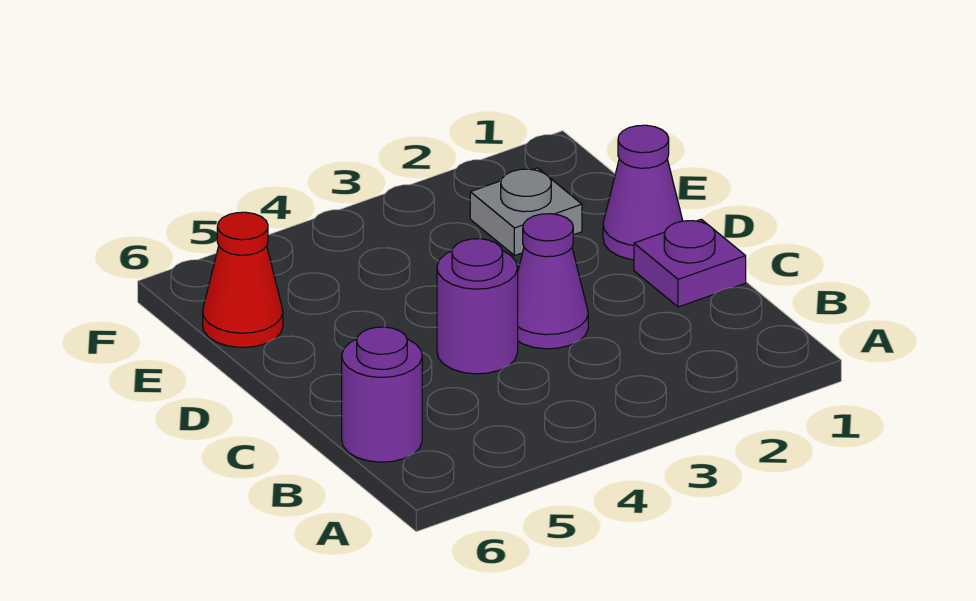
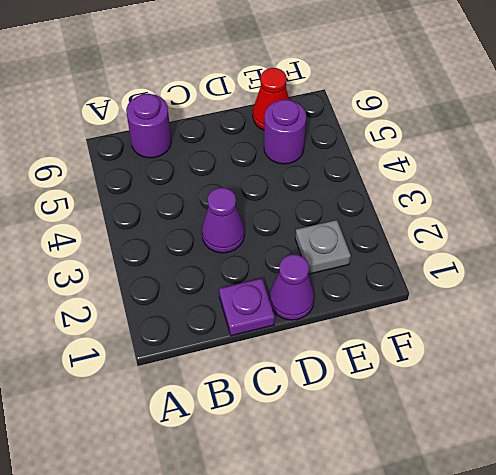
purple 1x1 round brick [437,239,518,374] -> purple 1x1 round brick moved to [264,100,306,164]

